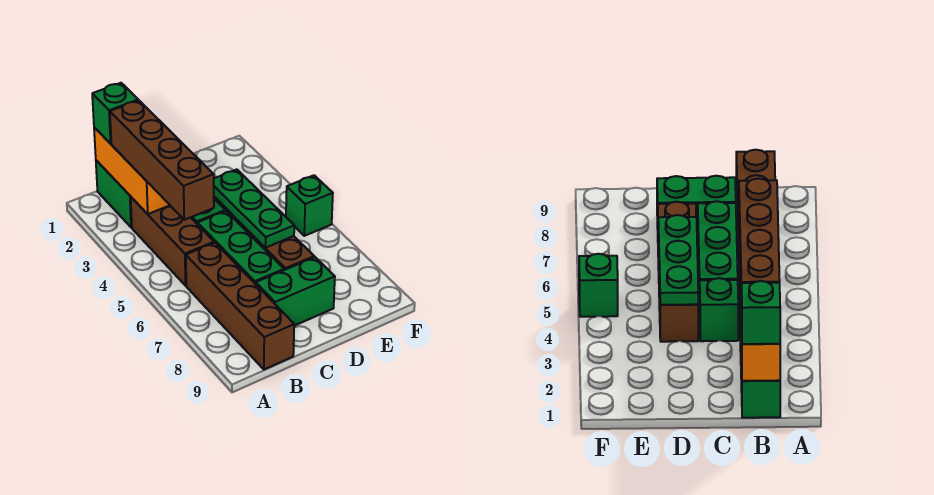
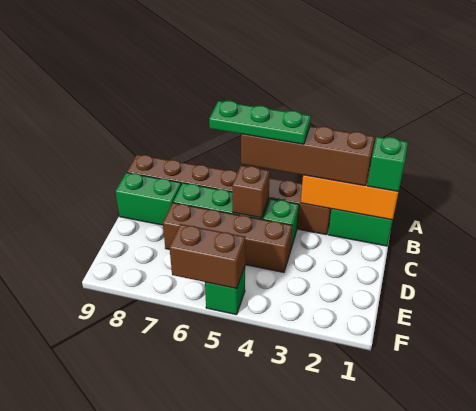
none -> brown 1x1 brick [232,165,270,218]
green 1x2 brick [256,257,335,326] -> green 1x2 brick turned to [116,173,181,225]
green 1x3 plate [214,169,294,248] -> green 1x3 plate moved to [209,101,311,144]
none -> brown 1x2 brick [169,224,245,289]

